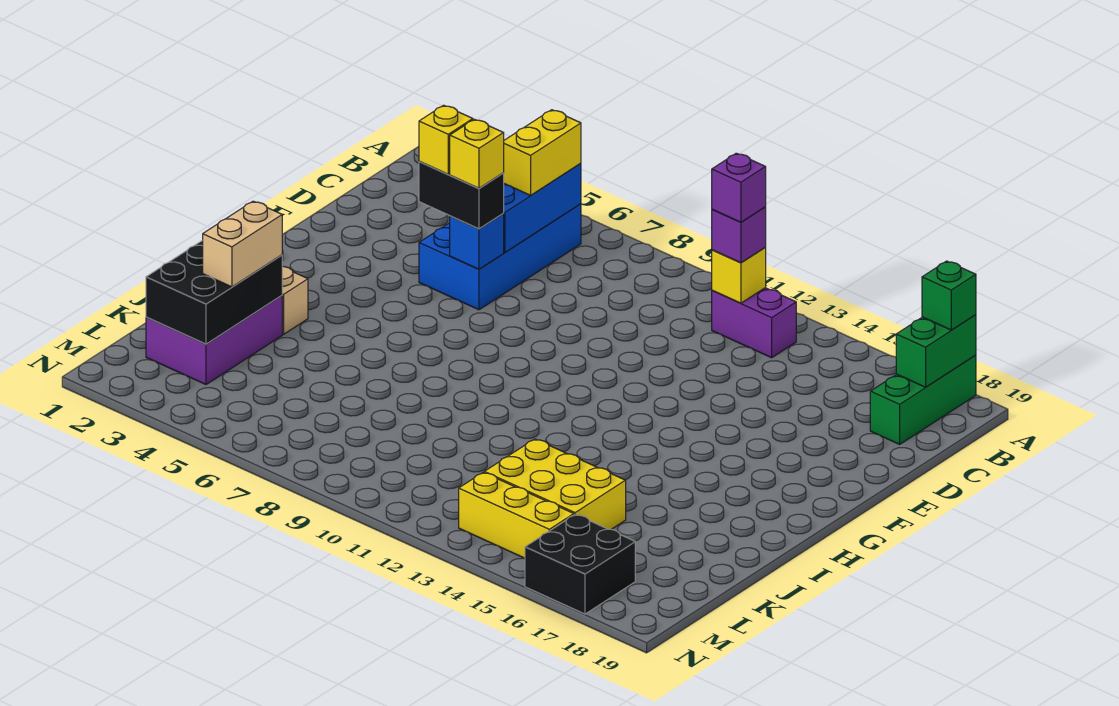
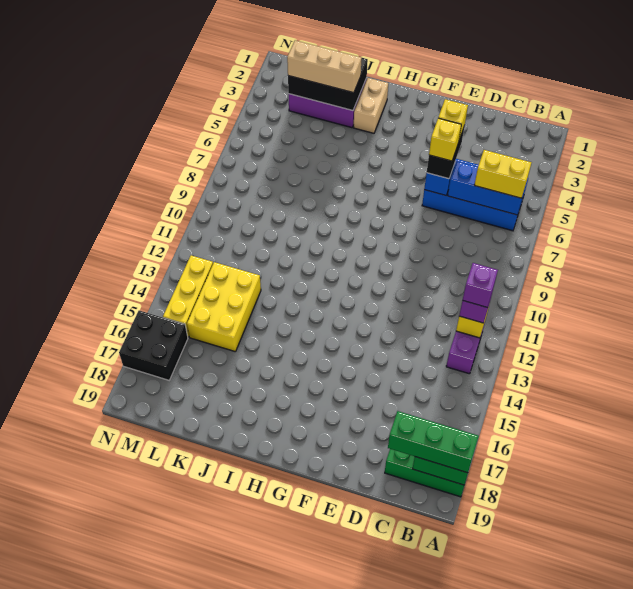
green 1x1 brick [922,261,976,330] -> green 1x3 brick [388,411,479,473]
tan 1x2 brick [203,201,282,287] -> tan 1x3 brick [287,41,362,93]

